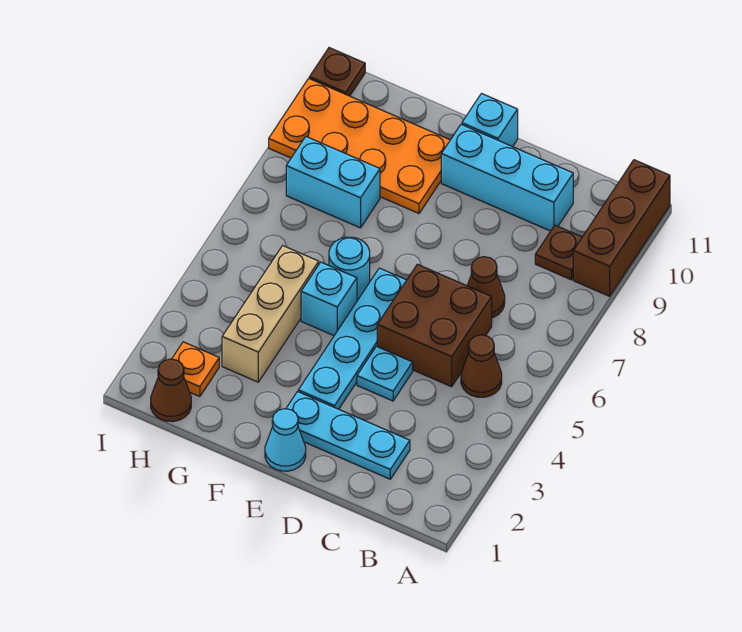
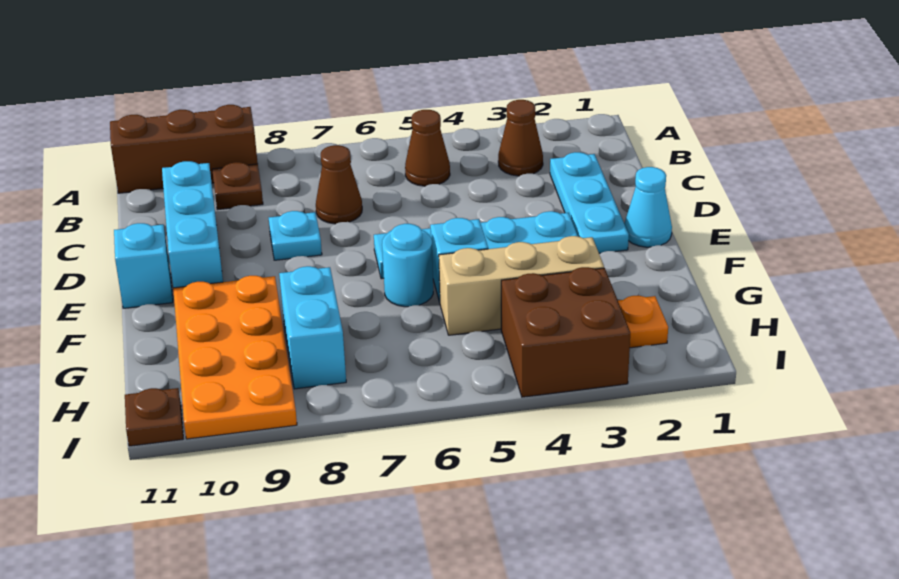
brown 2x2 brick [377,264,492,387] -> brown 2x2 brick moved to [501,267,630,397]
cyan 1x1 plate [357,346,413,401] -> cyan 1x1 plate moved to [269,211,322,260]
brown 1x1 cone [151,359,191,422] -> brown 1x1 cone moved to [498,100,543,176]

